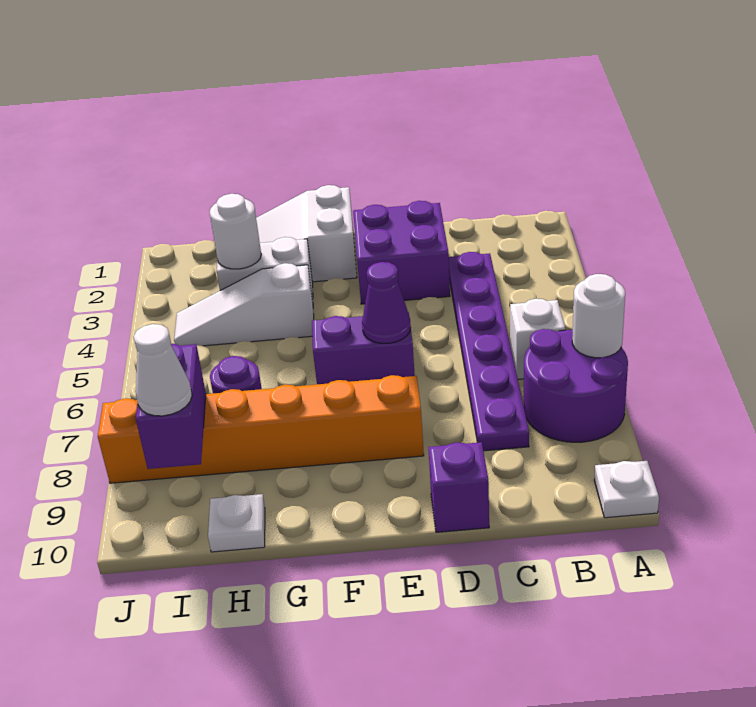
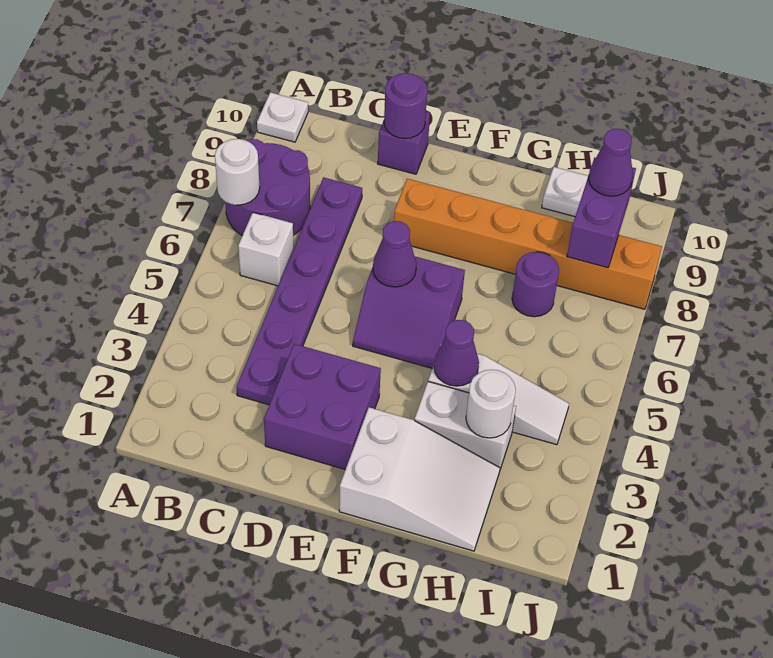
none -> purple 1x1 round brick [384,73,427,139]
none -> purple 1x1 cone [434,320,479,386]
white 1x1 cone [134,324,192,416] -> purple 1x1 cone [589,129,633,196]

